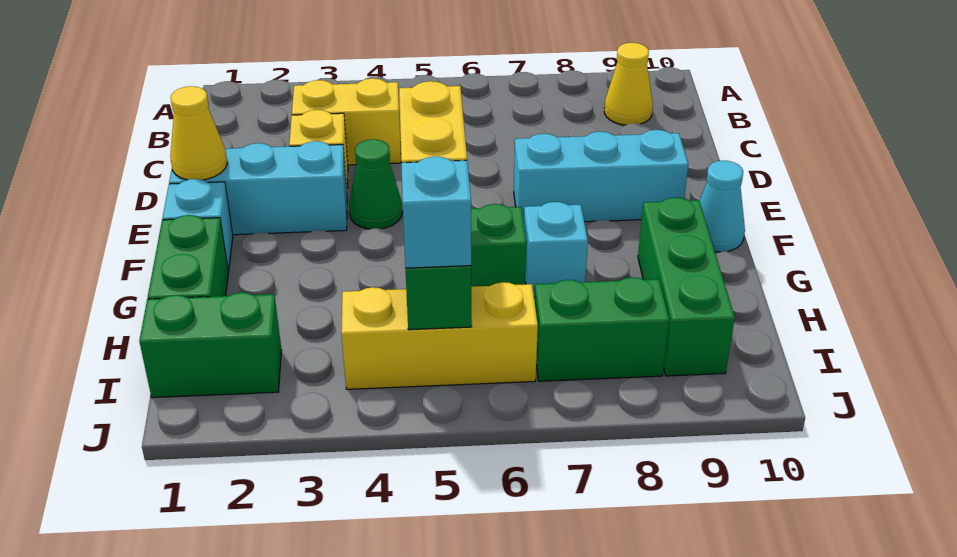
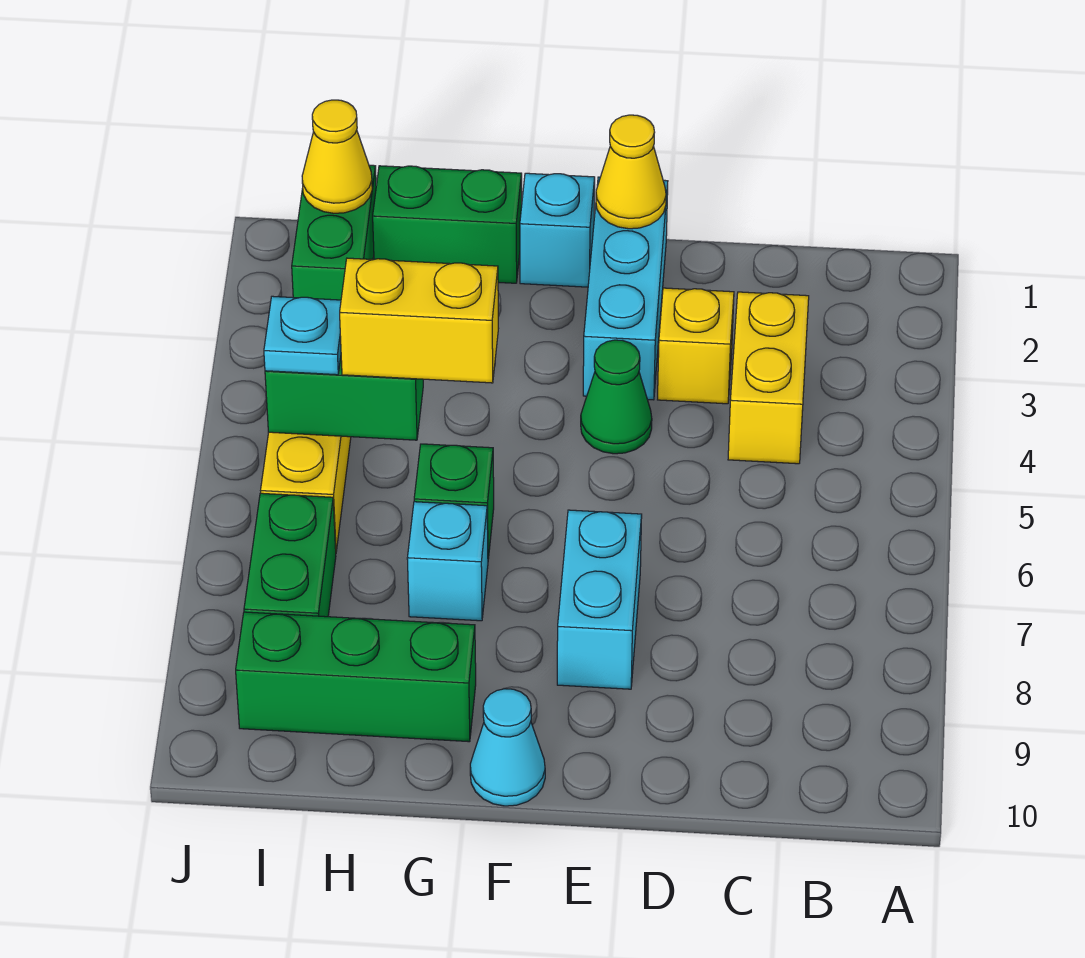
yellow 1x1 cone [604,43,653,125] -> yellow 1x1 cone moved to [302,100,372,213]
cyan 1x3 brick [514,130,688,222] -> cyan 1x2 brick [557,510,642,689]
cyan 1x1 brick [401,157,471,268] -> cyan 1x1 plate [264,296,341,375]

